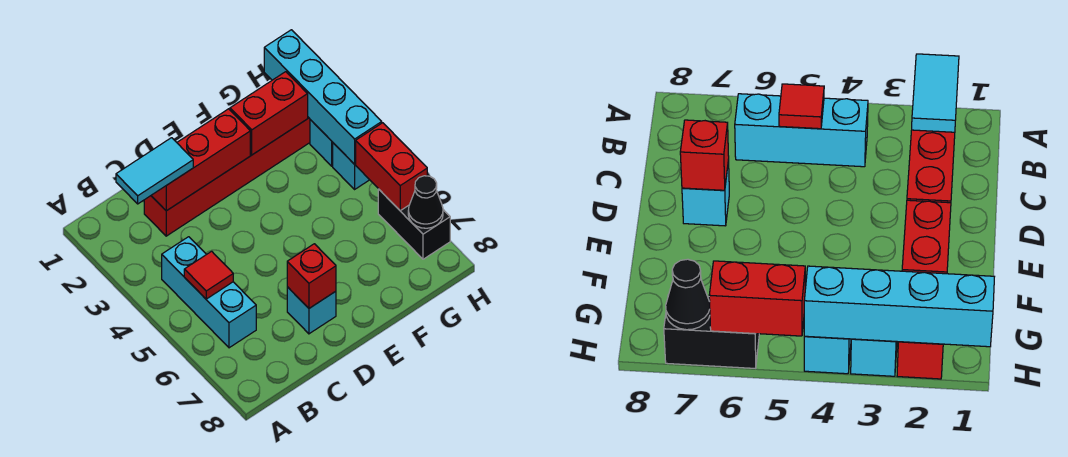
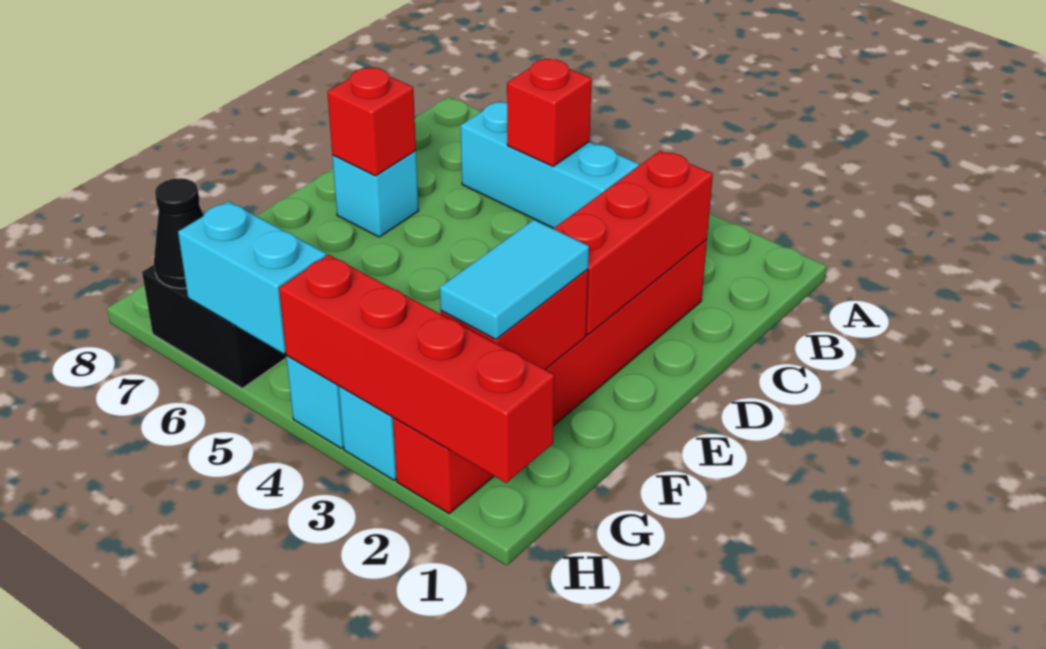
cyan 1x2 tile [116,138,193,204] -> cyan 1x2 tile moved to [440,220,589,339]
red 1x1 tile [184,251,233,299] -> red 1x1 brick [507,59,592,166]
cyan 1x4 brick [264,30,382,164] -> red 1x4 brick [279,255,554,483]
red 1x2 brick [356,123,427,210] -> cyan 1x2 brick [178,201,326,354]

